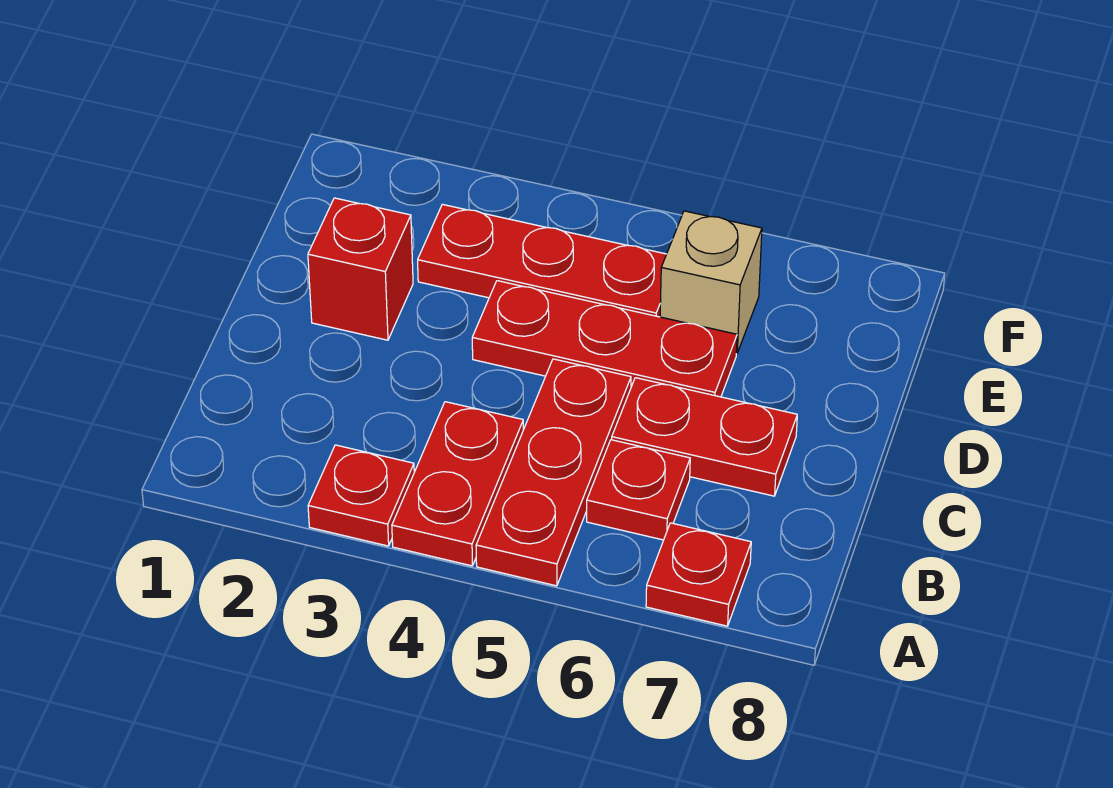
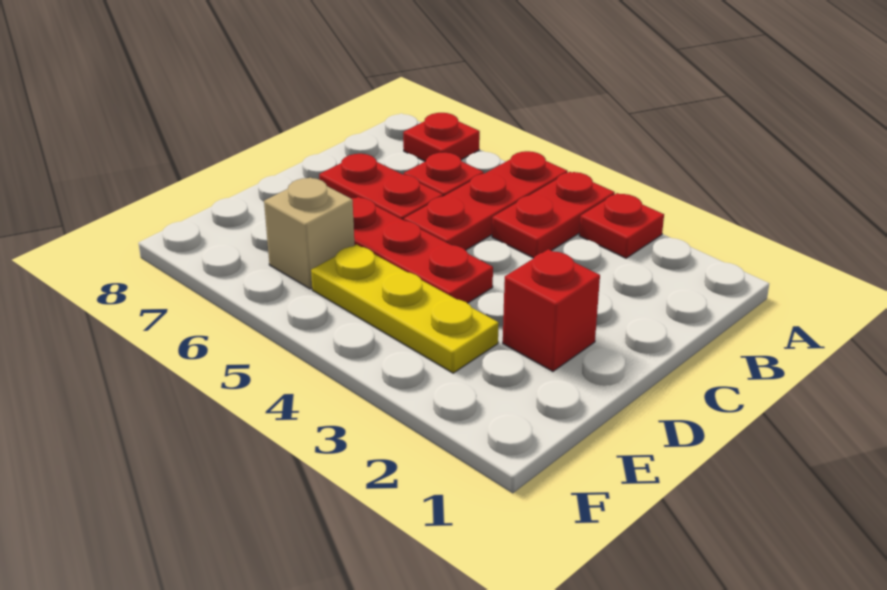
red 1x3 plate [418,204,666,317] -> yellow 1x3 plate [311,245,499,373]

